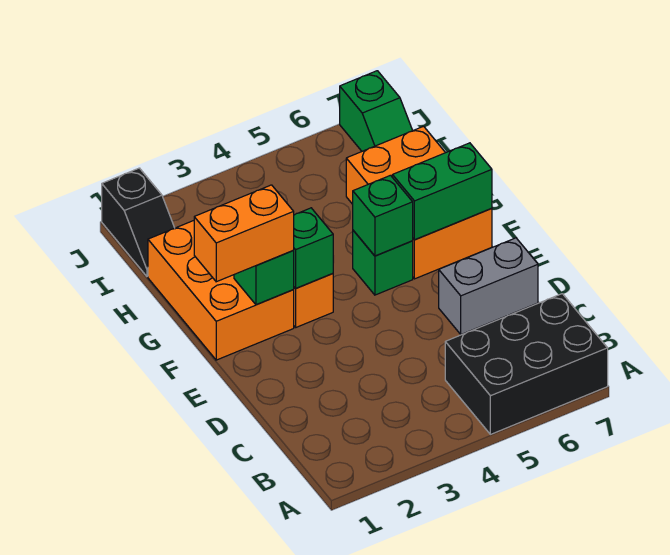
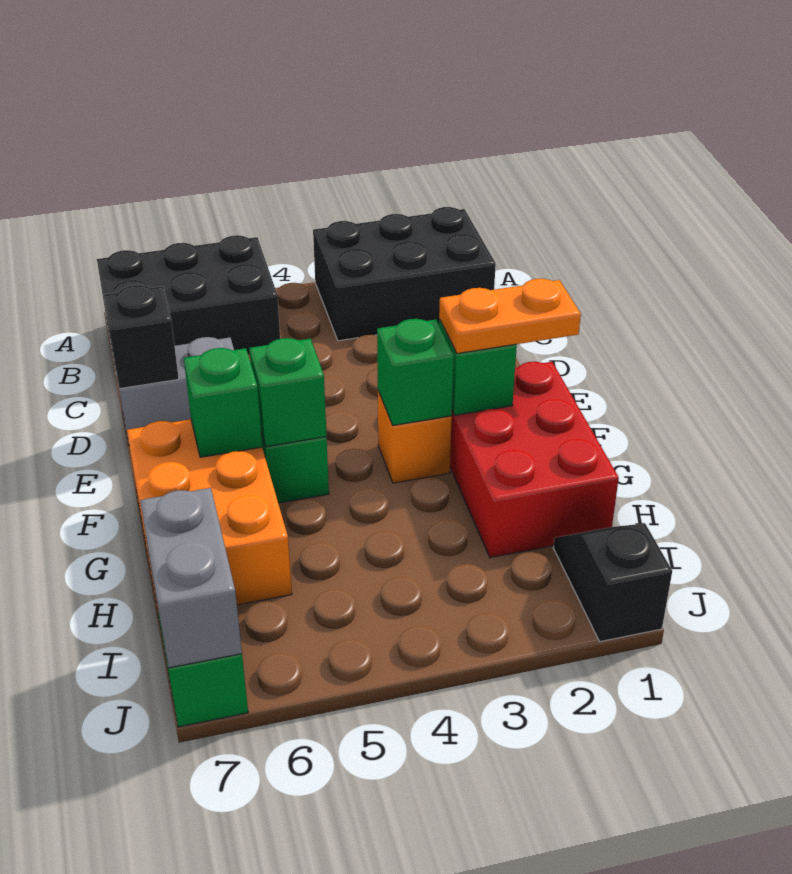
none -> black 2x3 brick [313,207,496,341]
none -> black 1x1 brick [104,285,179,389]
orange 2x3 brick [148,221,294,360] -> red 2x3 brick [450,362,619,558]
orange 1x2 brick [194,185,294,282] -> orange 1x2 plate [439,279,581,354]
green 1x2 brick [392,143,492,240] -> green 1x1 brick [184,348,262,457]
none -> grey 1x2 brick [140,488,242,668]

